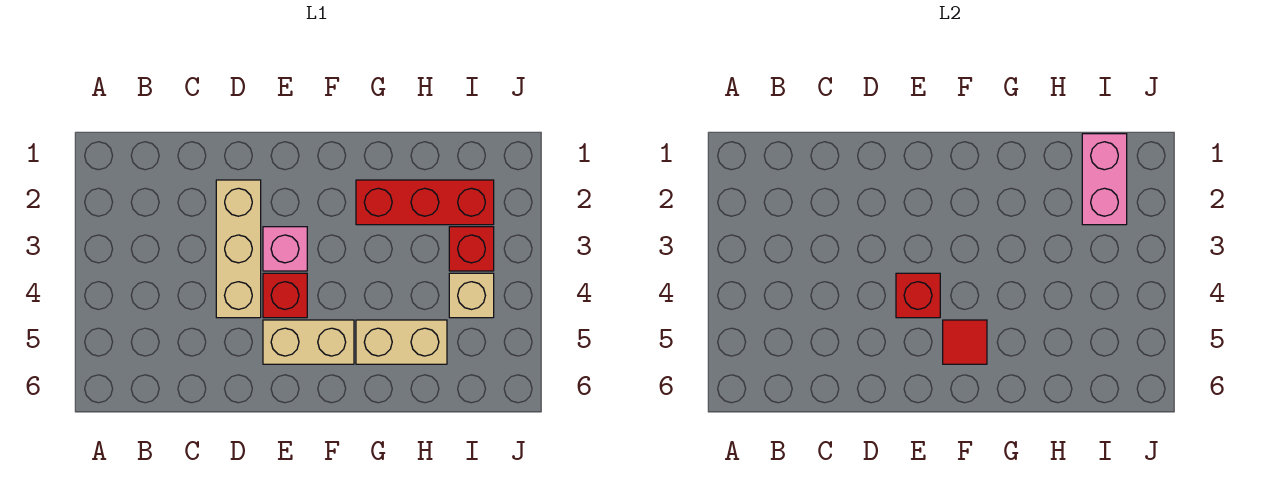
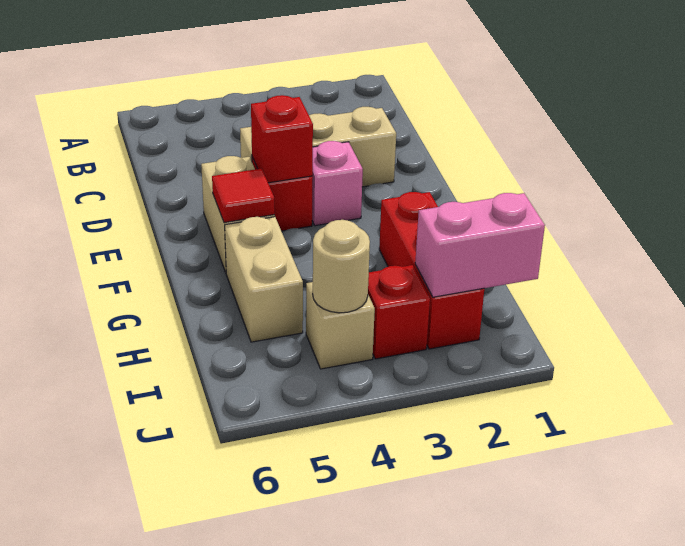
none -> tan 1x1 round brick [313,220,370,313]

